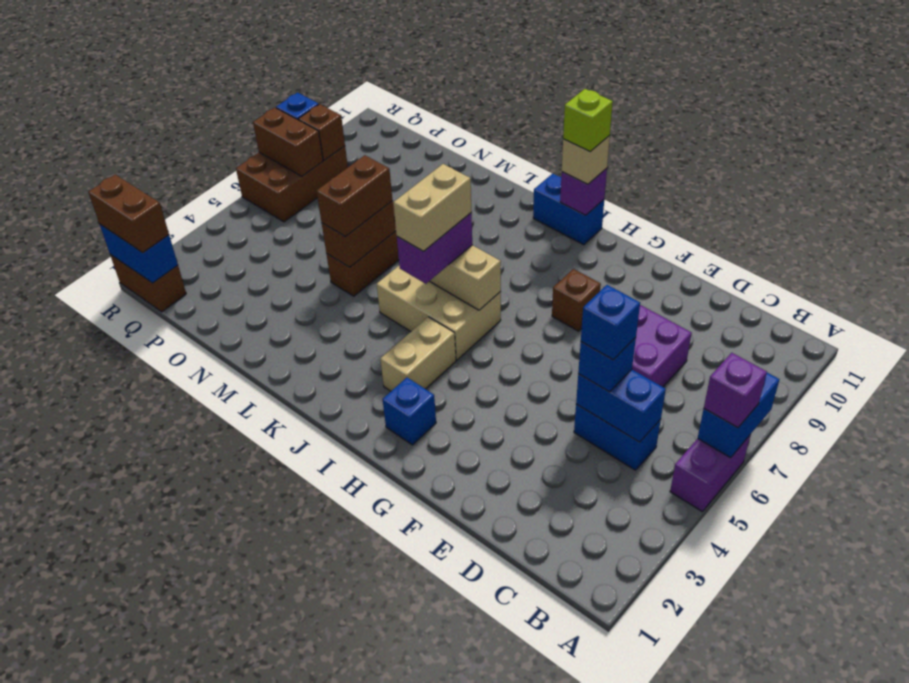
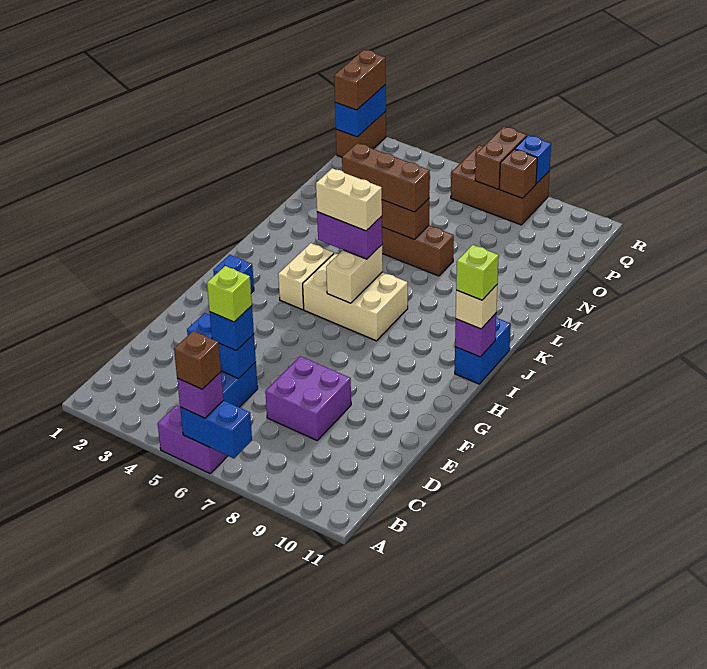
blue 1x2 brick [576,370,666,442] -> blue 1x2 brick turned to [187,313,256,379]
blue 1x1 brick [581,285,640,360] -> lime 1x1 brick [207,266,252,322]
brown 1x1 brick [552,269,601,331] -> brown 1x1 brick moved to [174,331,221,389]
tan 1x2 brick [380,317,456,391] -> tan 1x2 brick turned to [278,243,334,310]
tan 2x3 brick [377,266,501,360] -> tan 2x3 brick turned to [303,253,408,341]
brown 1x2 brick [317,155,392,237] -> brown 1x3 brick [342,143,430,212]

